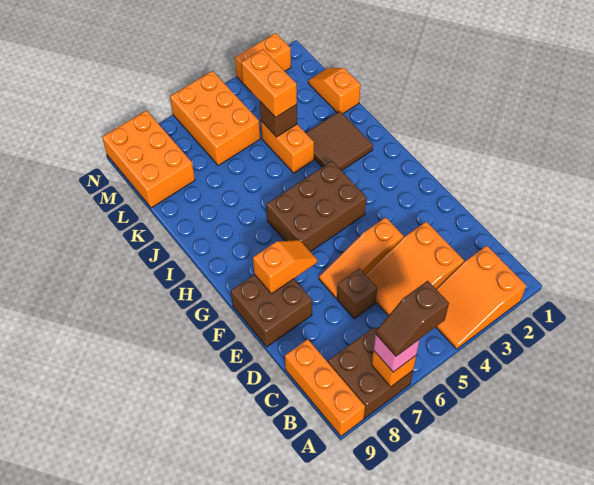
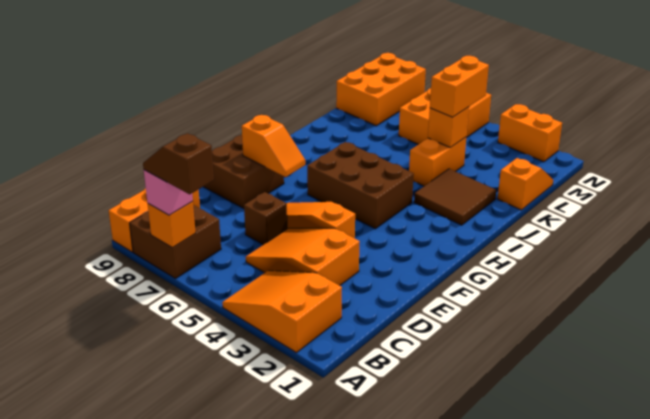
brown 1x1 brick [260,102,297,137] -> orange 1x1 brick [428,107,469,148]

